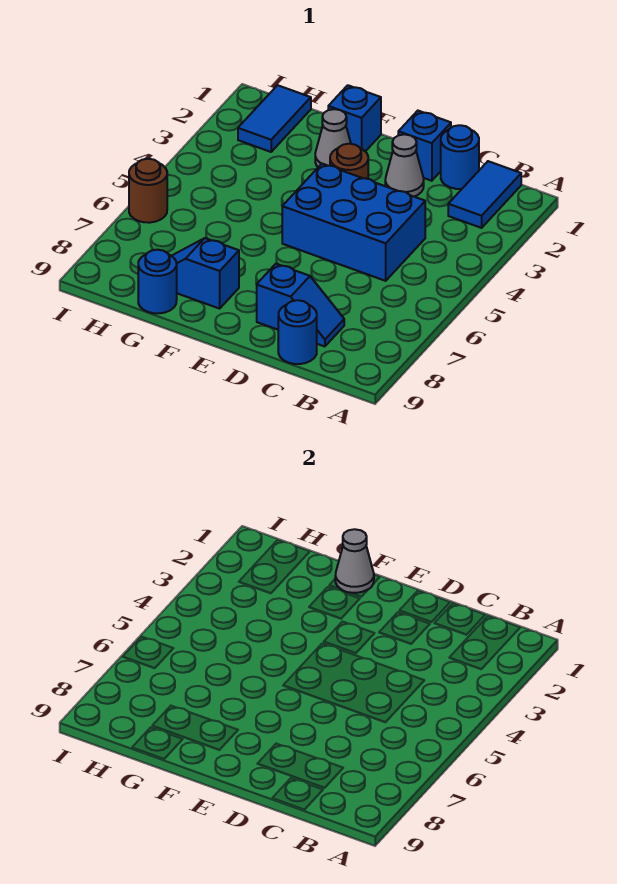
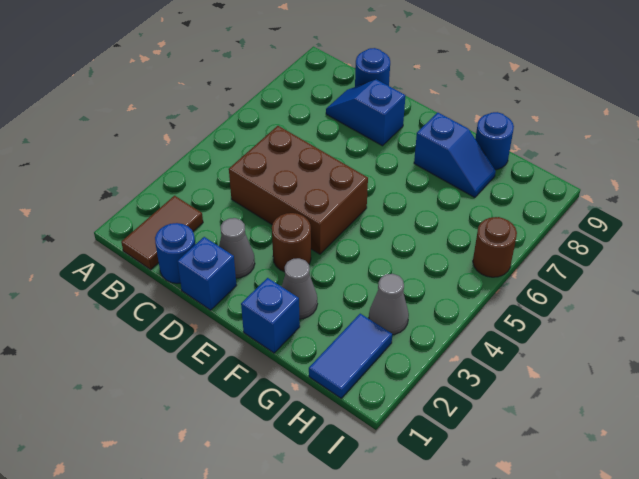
blue 1x2 tile [448,161,521,228] -> brown 1x2 tile [121,196,203,269]
blue 2x3 brick [282,164,425,281] -> brown 2x3 brick [229,126,368,254]
grey 1x1 cone [335,529,374,593] -> grey 1x1 cone moved to [369,274,409,335]

